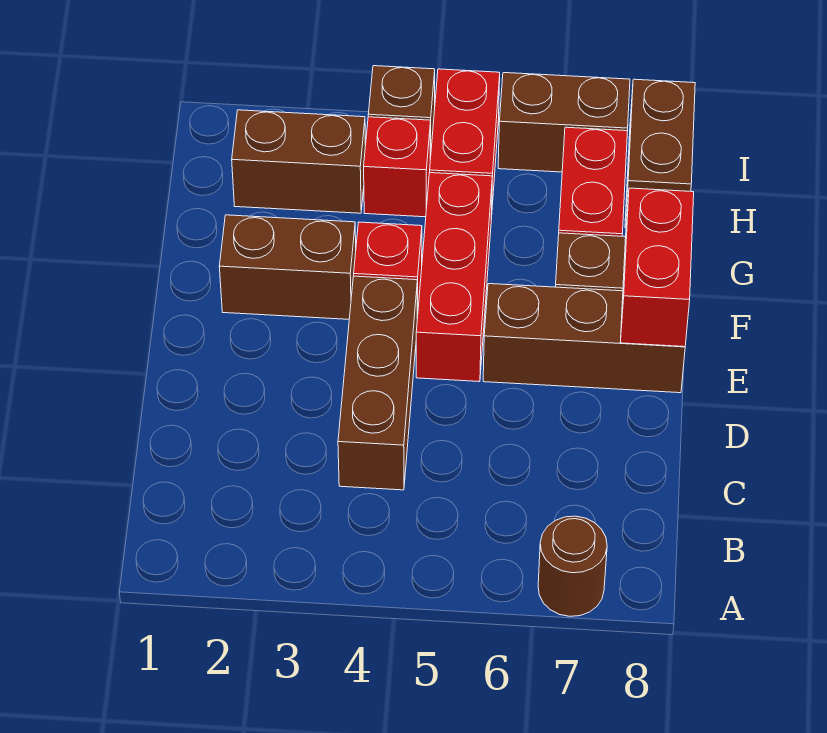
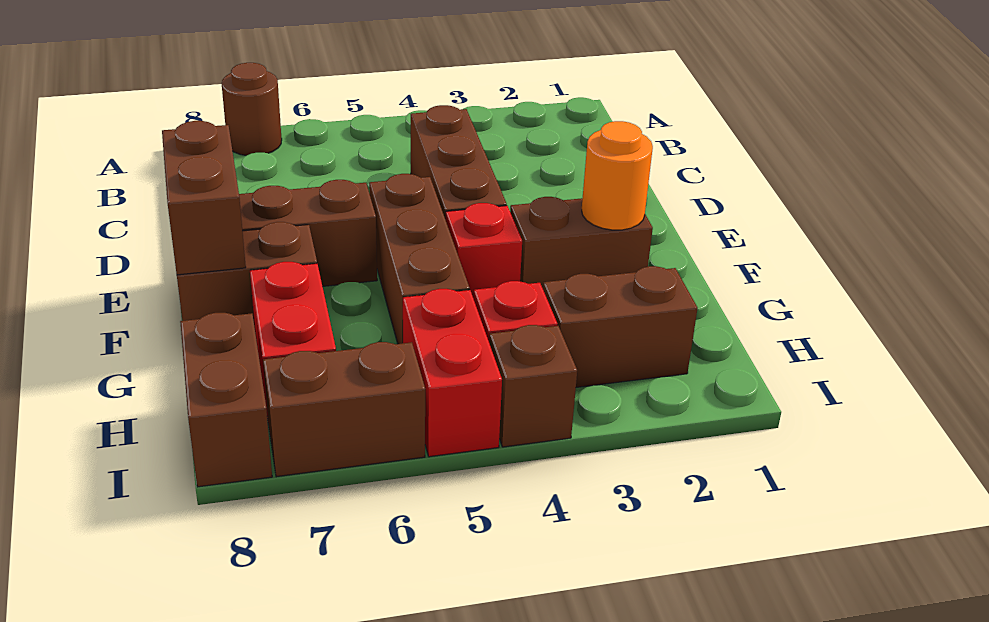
red 1x3 brick [416,173,492,382] -> brown 1x3 brick [369,174,470,344]
red 1x2 brick [620,188,694,347] -> brown 1x2 brick [162,121,246,275]
none -> orange 1x1 round brick [582,121,653,230]

